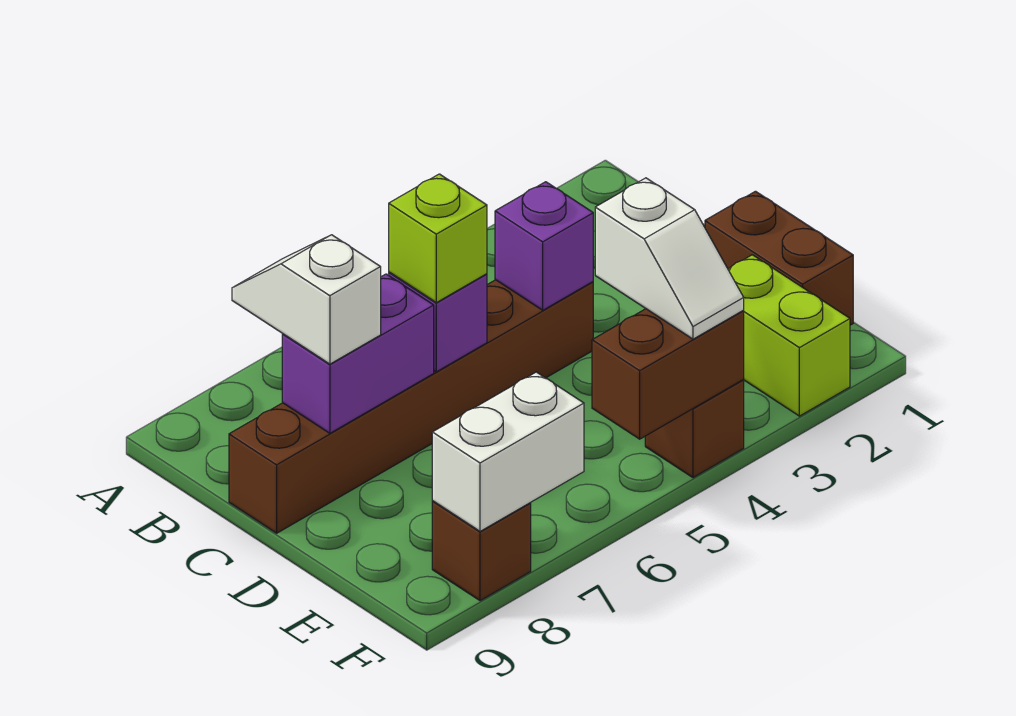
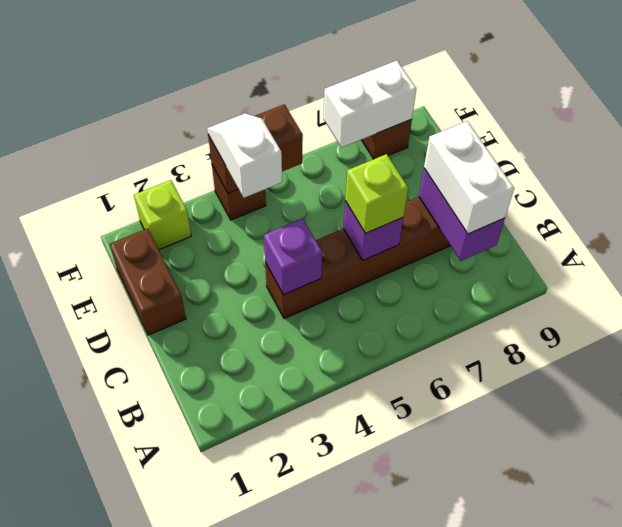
white 1x2 slope [232,235,381,364] -> white 1x2 brick [424,121,514,234]
purple 1x2 brick [282,274,434,433] -> purple 1x2 brick turned to [419,169,505,261]
lime 1x2 brick [728,255,850,416] -> lime 1x1 brick [134,180,191,250]

